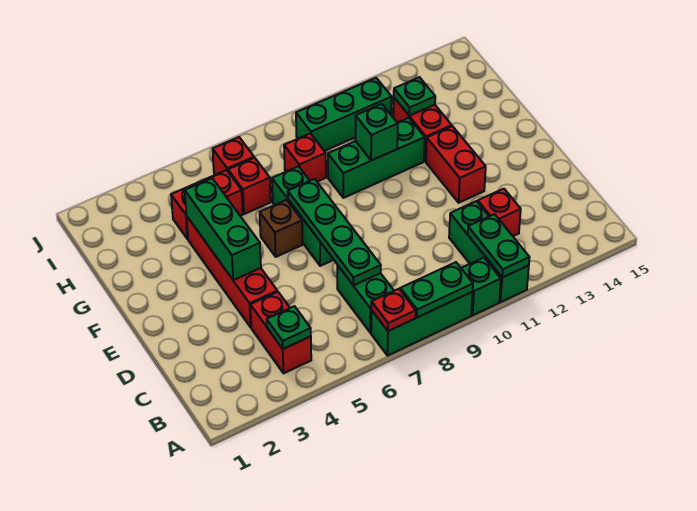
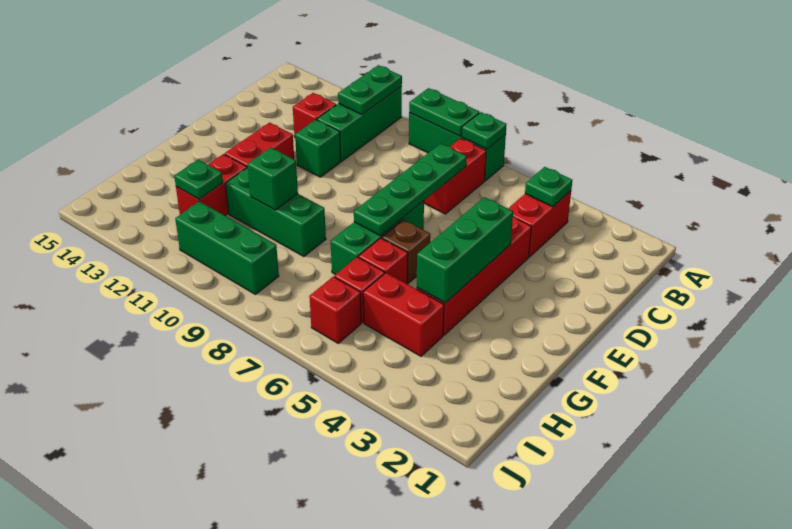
red 1x1 plate [371,289,416,331] -> green 1x1 plate [462,112,507,149]
green 1x1 brick [461,257,501,315] -> green 1x1 brick moved to [295,120,341,177]
green 1x2 brick [337,265,394,333] -> red 1x2 brick [424,138,486,214]
red 1x1 brick [284,133,326,182] -> red 1x1 brick moved to [358,238,408,284]

